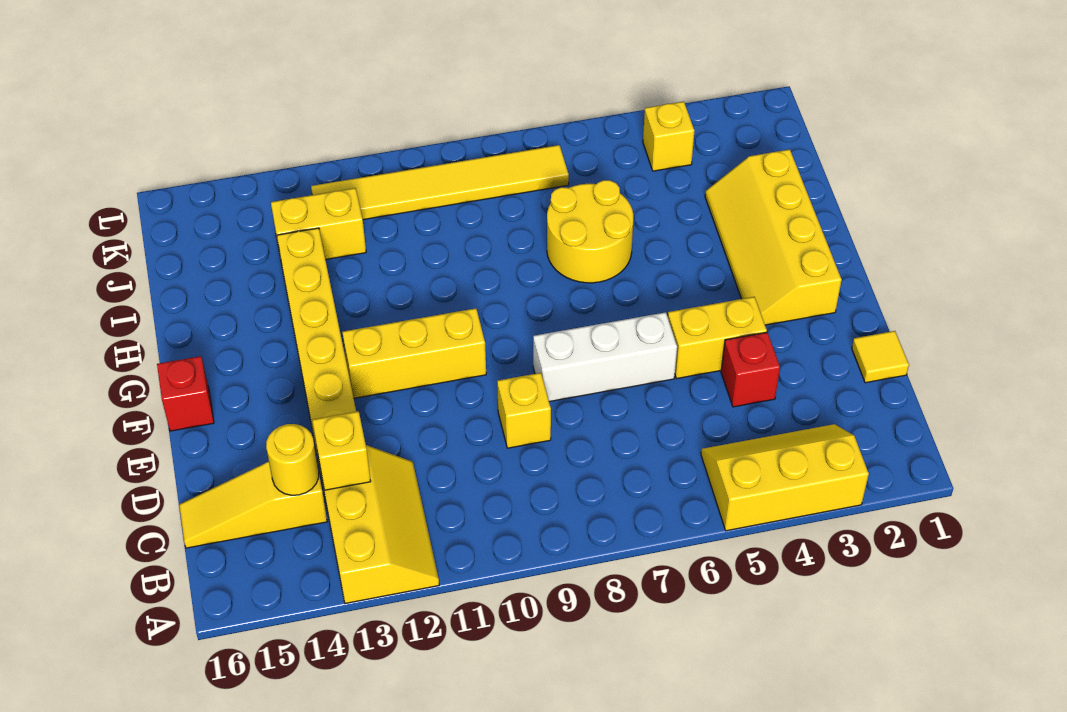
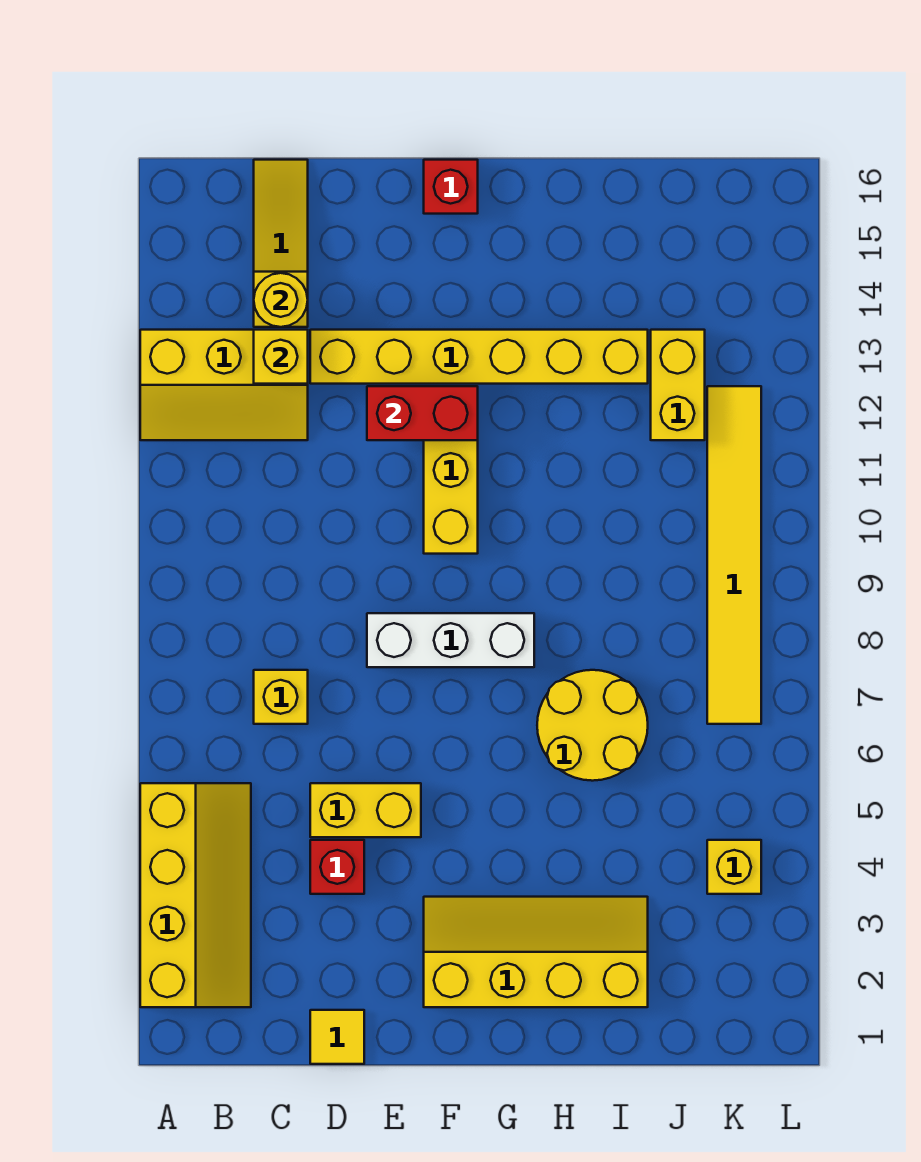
yellow 2x3 slope [701,424,869,531] -> yellow 2x4 slope [140,783,251,1007]
yellow 1x1 brick [497,373,551,448] -> yellow 1x1 brick moved to [254,670,308,724]
yellow 1x2 brick [668,297,767,378] -> yellow 1x2 brick turned to [310,783,421,837]
white 1x3 brick [533,312,677,402] -> white 1x3 brick turned to [367,613,534,667]
none -> red 1x2 brick [367,386,478,440]

